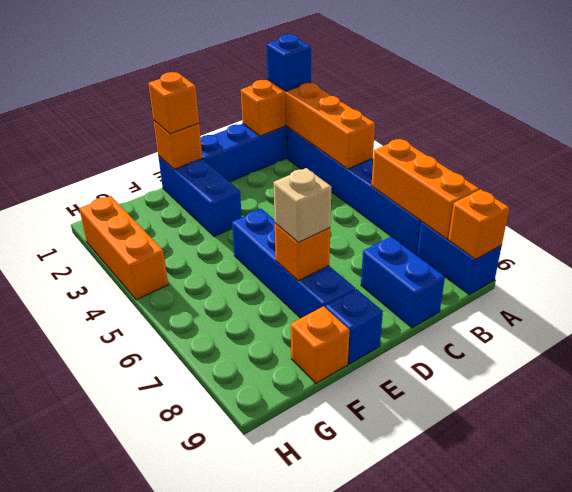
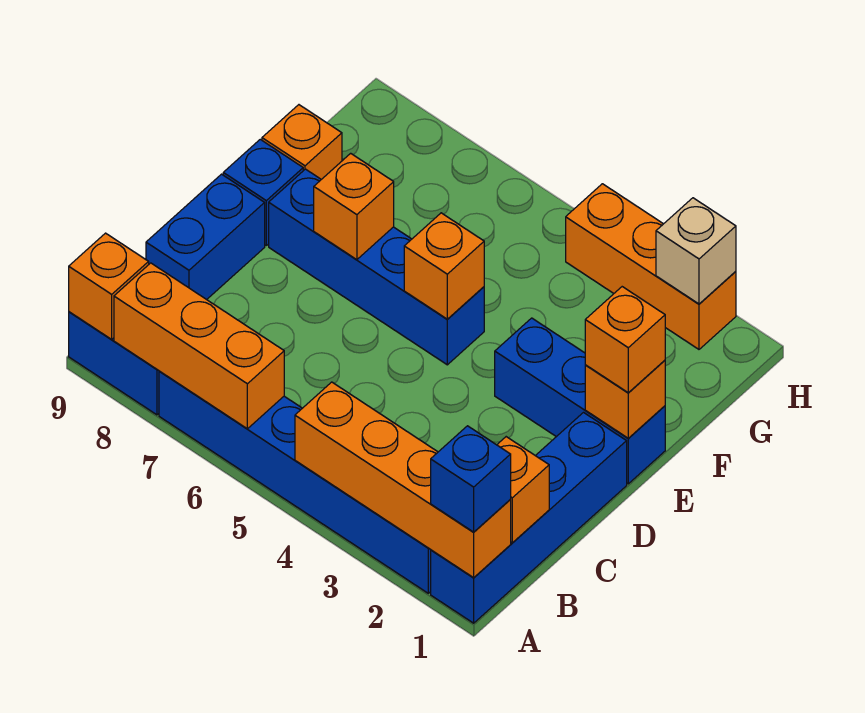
blue 1x2 brick [361,237,445,328] -> blue 1x2 brick turned to [146,174,265,300]
none -> orange 1x1 brick [404,213,484,319]
tan 1x1 brick [273,168,332,243] -> tan 1x1 brick moved to [656,198,736,304]

